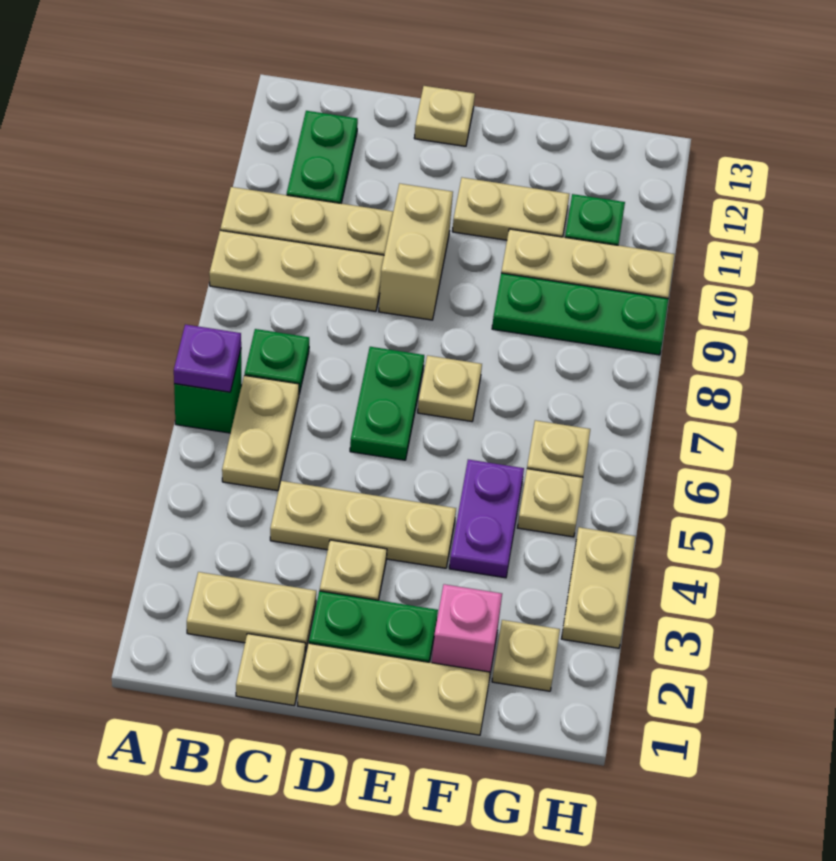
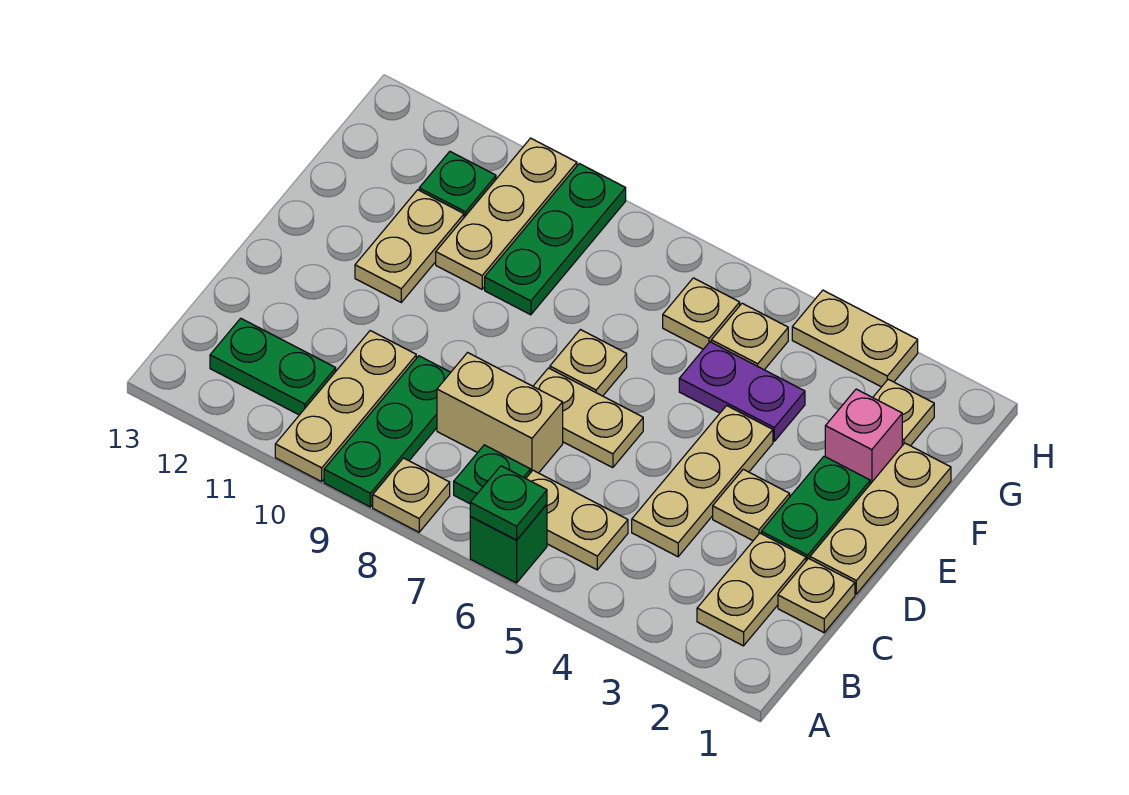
purple 1x1 plate [174,325,241,392] -> green 1x1 plate [470,466,547,540]
tan 1x3 plate [209,230,384,311] -> green 1x3 plate [324,356,451,507]
green 1x2 plate [350,347,424,460] -> tan 1x2 plate [533,368,643,468]
tan 1x2 brick [379,184,453,320] -> tan 1x2 brick moved to [437,353,563,473]
tan 1x1 plate [414,86,475,146] -> tan 1x1 plate moved to [373,458,450,532]

